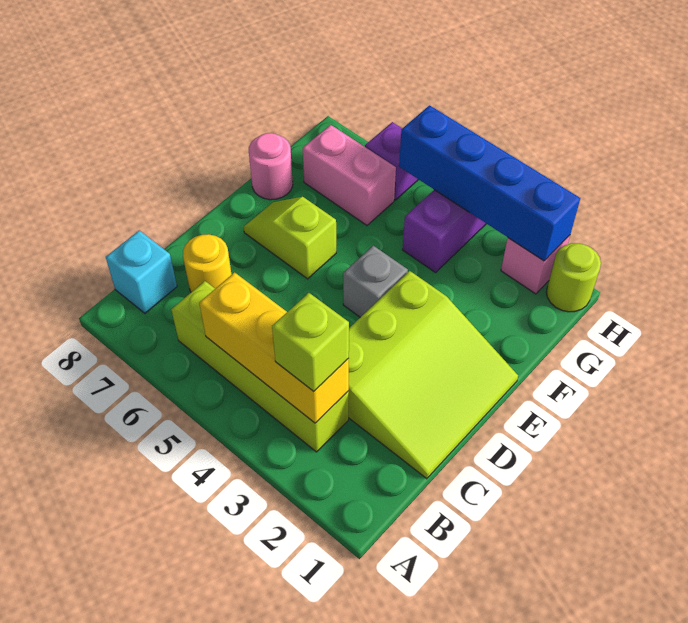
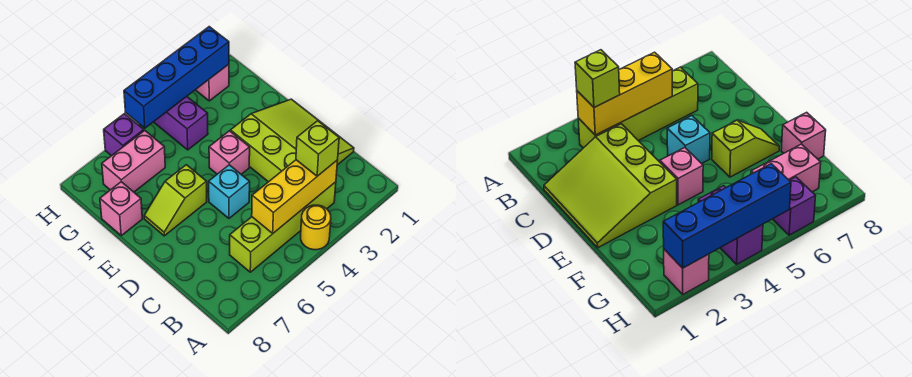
cyan 1x1 brick [106,231,177,313] -> cyan 1x1 brick moved to [209,165,250,218]
yellow 1x1 round brick [183,234,232,292] -> yellow 1x1 round brick moved to [301,205,331,250]
grey 1x1 brick [343,246,408,317] -> pink 1x1 brick [209,131,250,174]
pink 1x1 round brick [249,133,293,200] -> pink 1x1 brick [100,182,142,236]
lime 1x1 round brick [546,243,601,312] -> none

